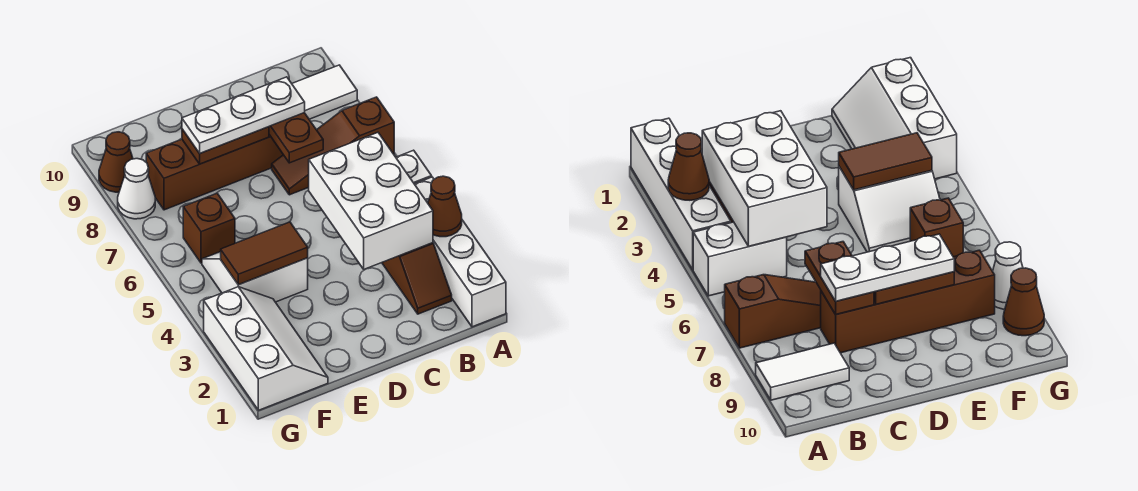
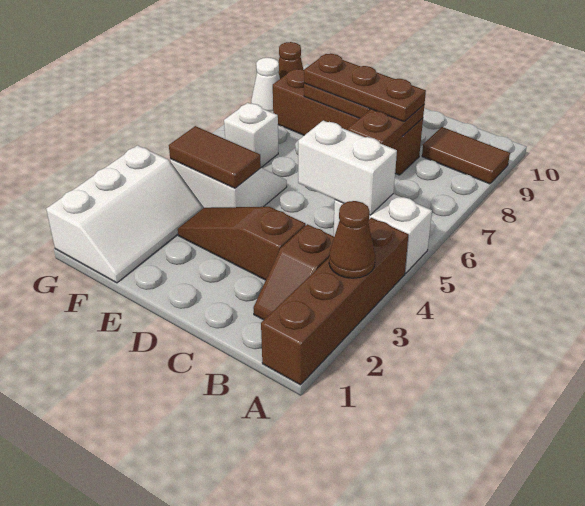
white 1x4 brick [415,177,506,327] -> brown 1x4 brick [261,218,408,385]
brown 1x3 slope [272,97,394,195] -> brown 1x3 slope moved to [178,207,306,280]
white 1x2 tile [292,65,357,119] -> brown 1x2 tile [422,127,510,184]
white 2x3 brick [309,133,433,269] -> white 1x2 brick [298,121,397,215]
white 1x3 plate [182,77,305,154] -> brown 1x3 plate [304,54,426,122]
brown 1x1 brick [183,193,235,263] -> white 1x1 brick [224,103,278,167]

